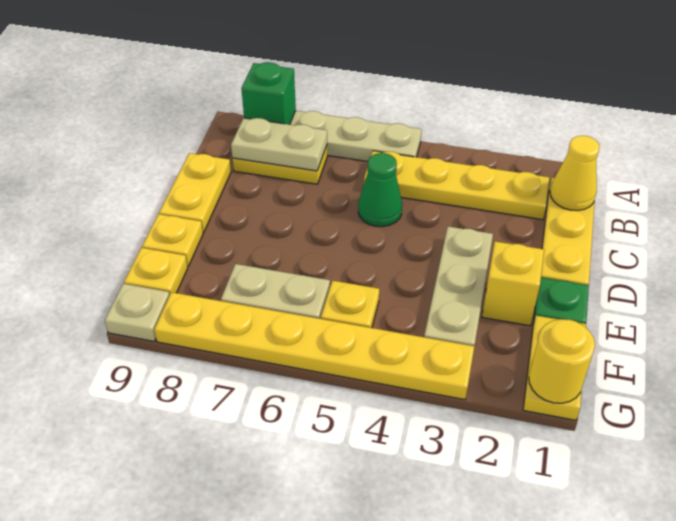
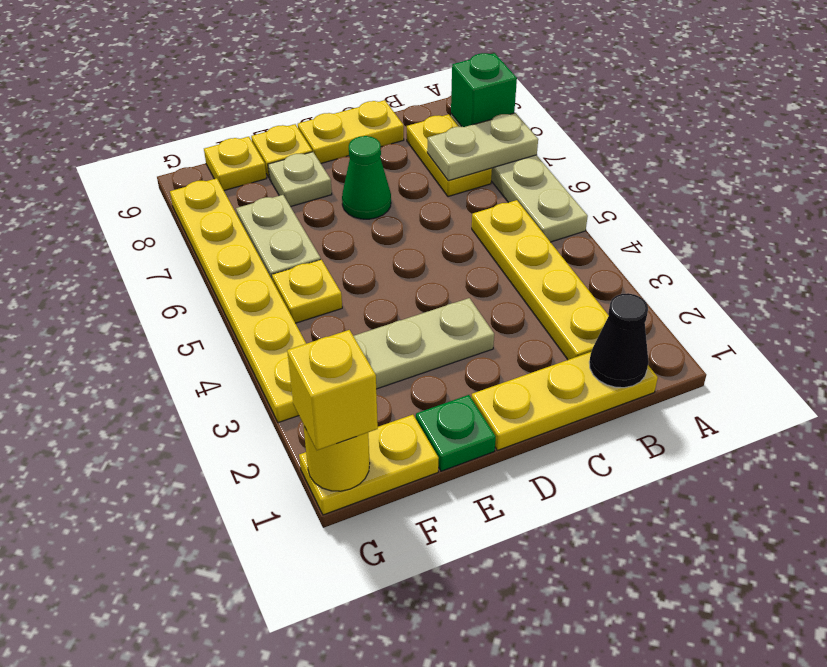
yellow 1x1 cone [550,136,600,210] -> black 1x1 cone [589,293,649,388]
tan 1x2 plate [231,118,327,171] -> tan 1x2 plate turned to [427,113,538,181]
green 1x1 cone [358,153,402,227] -> green 1x1 cone moved to [342,136,391,219]
yellow 1x1 brick [482,241,544,326] -> yellow 1x1 brick moved to [287,330,378,450]
tan 1x1 plate [105,284,170,342] -> tan 1x1 plate moved to [268,152,332,207]

